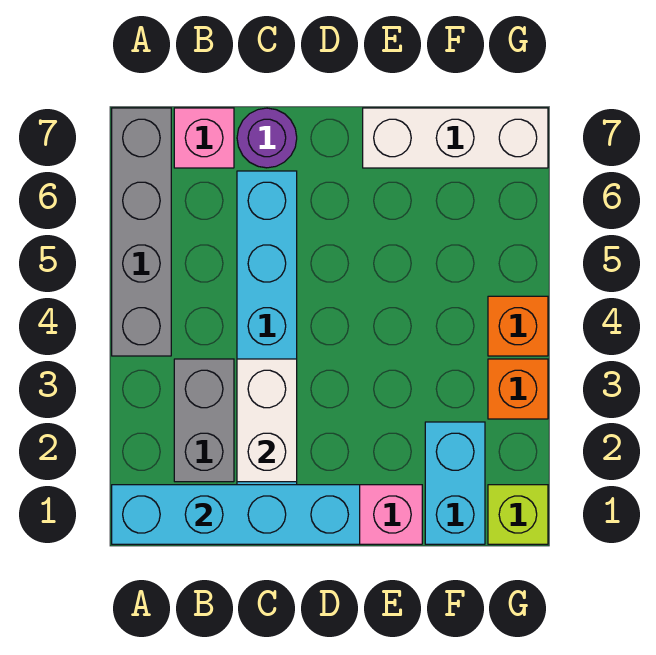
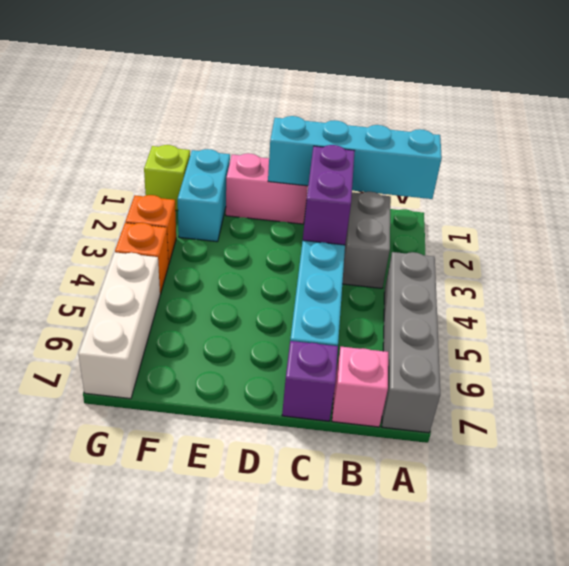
white 1x2 brick [237,359,297,482] -> purple 1x2 brick [303,145,355,245]
purple 1x1 round brick [237,108,297,168] -> purple 1x1 brick [282,341,338,421]
white 1x3 brick [363,108,548,168] -> white 1x3 brick turned to [78,252,160,399]

